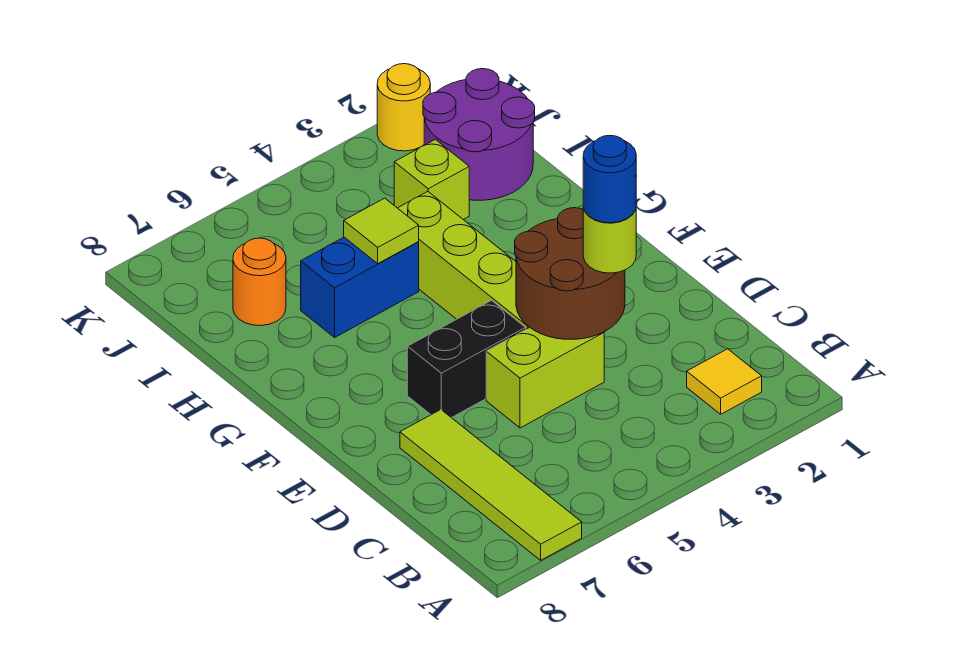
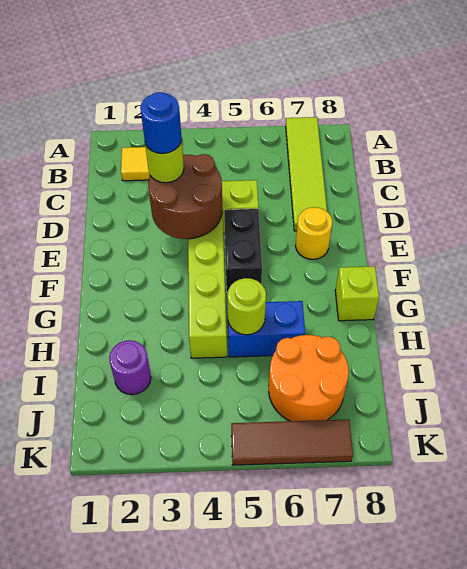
black 1x2 brick [407,300,526,418] -> black 1x2 brick turned to [224,209,262,292]
lime 1x1 tile [344,198,419,263] -> lime 1x1 round brick [227,278,266,335]
purple 2x2 round brick [423,69,535,200] -> purple 1x1 round brick [109,340,151,395]
lime 1x1 brick [394,139,469,220] -> lime 1x1 brick moved to [335,266,379,321]
orange 1x1 round brick [233,238,286,326] -> orange 2x2 round brick [269,335,349,421]
yellow 1x1 round brick [377,64,430,151] -> yellow 1x1 round brick moved to [295,207,332,259]
none -> brown 1x3 tile [231,419,353,465]

